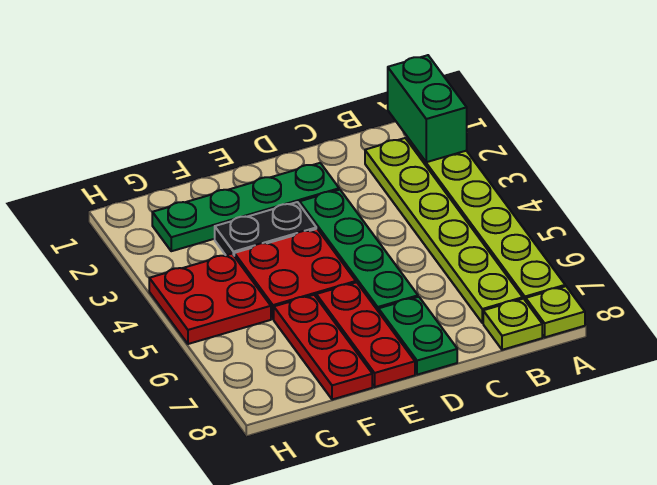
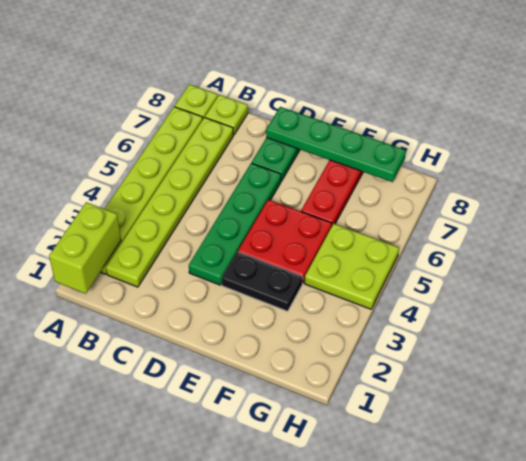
green 1x2 brick [388,55,467,162] -> lime 1x2 brick [49,202,121,294]
green 1x4 plate [152,163,339,251] -> green 1x4 plate moved to [266,107,406,182]
red 1x3 plate [316,282,415,387] -> none
red 2x2 plate [149,254,271,344] -> lime 2x2 plate [305,224,399,309]

